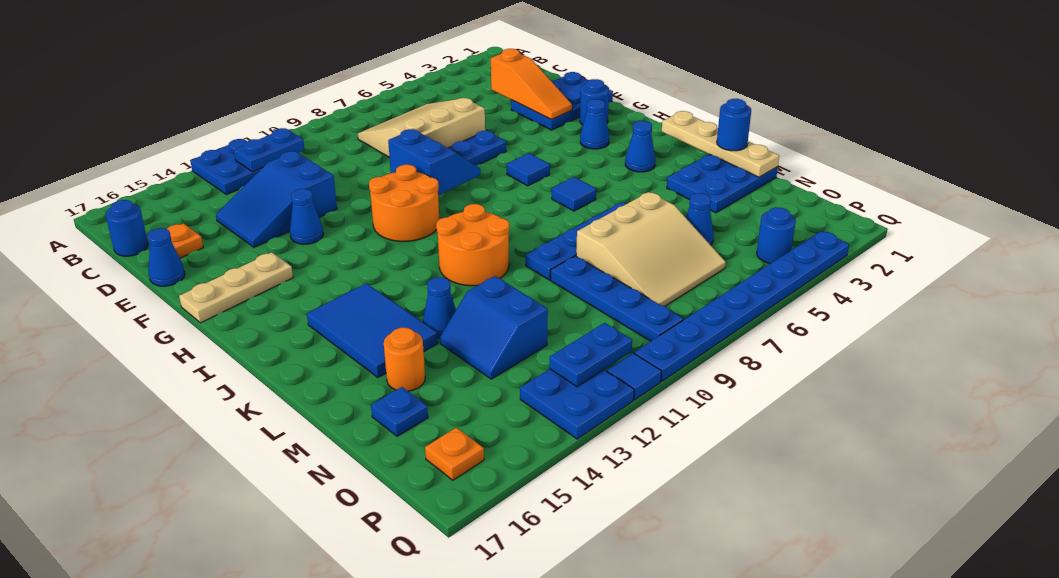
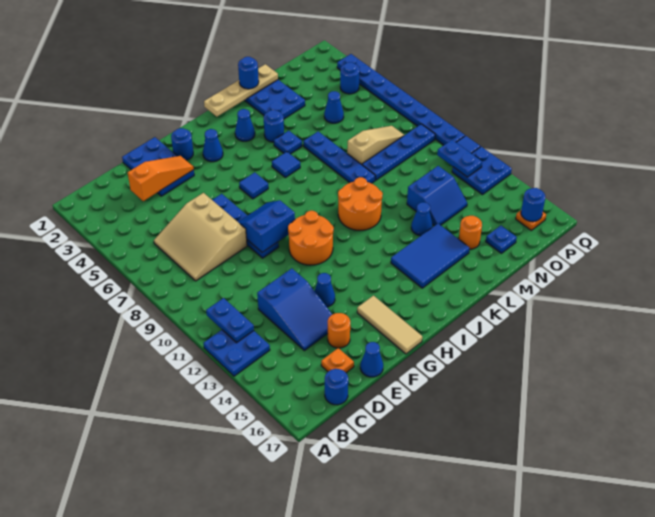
none -> orange 1x1 round brick [328,313,350,348]
tan 1x3 plate [179,252,293,323] -> tan 1x3 tile [357,296,422,354]
none -> blue 1x1 round brick [264,110,284,142]
none -> blue 1x1 plate [274,131,302,154]
tan 3x3 slope [576,192,726,306] -> tan 1x3 slope [347,126,404,165]
none -> blue 1x1 round brick [521,188,545,222]

